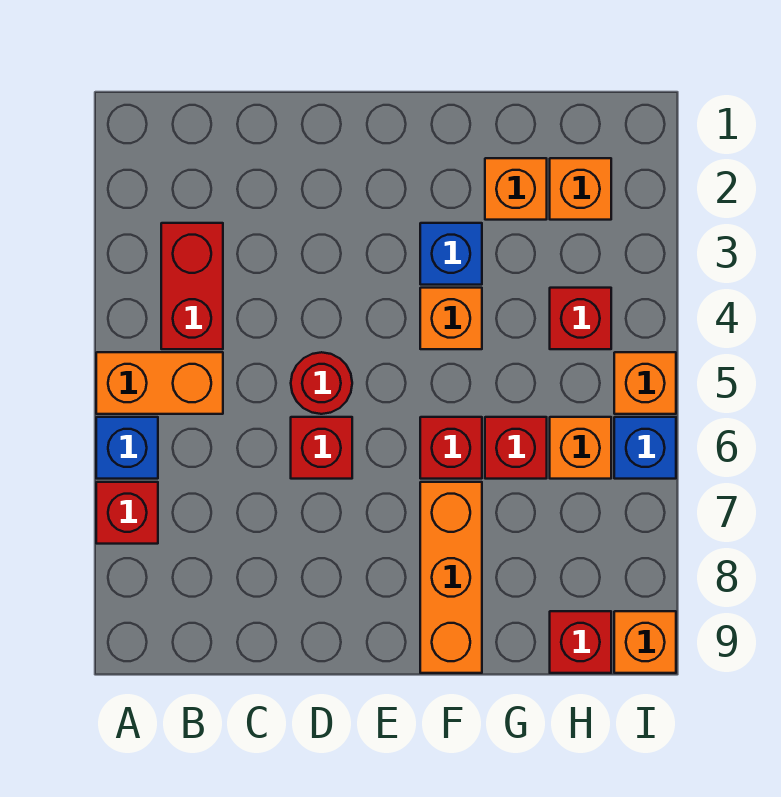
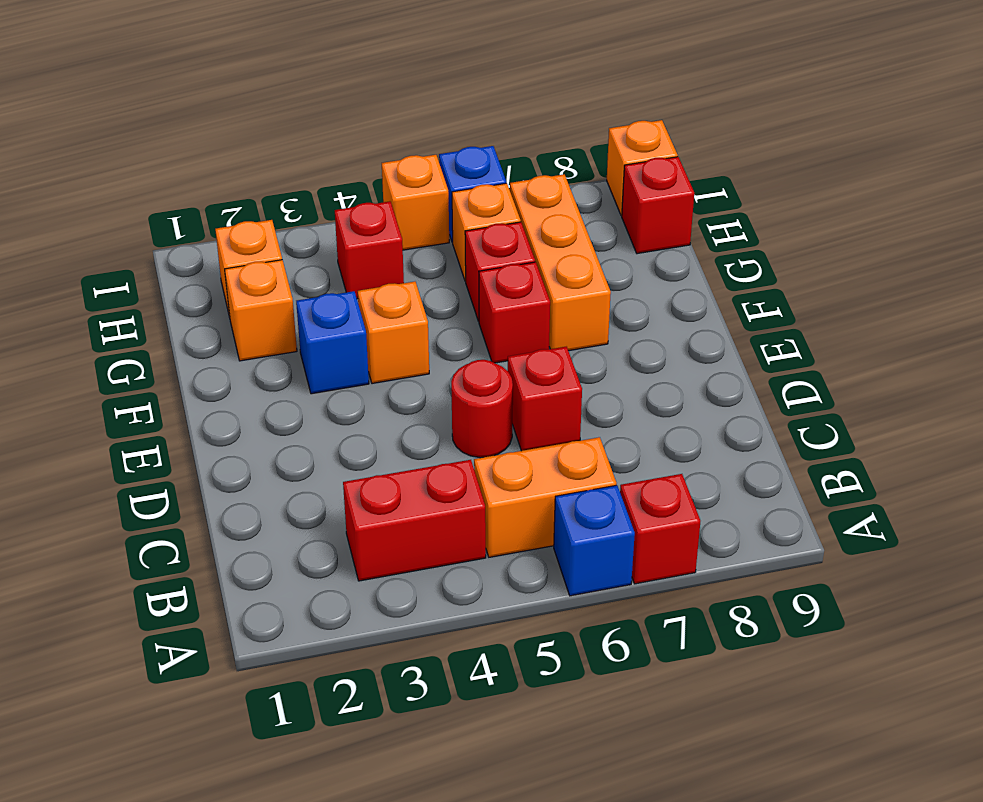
orange 1x2 brick [96,352,223,414] -> orange 1x2 brick turned to [474,437,617,557]
orange 1x3 brick [420,482,482,673] -> orange 1x3 brick turned to [510,174,611,351]

